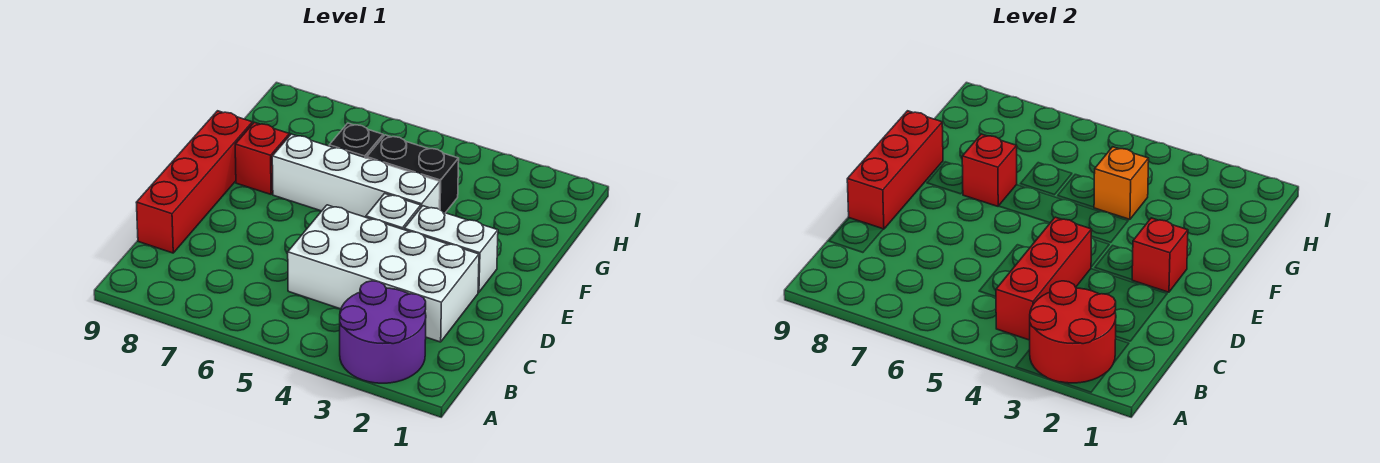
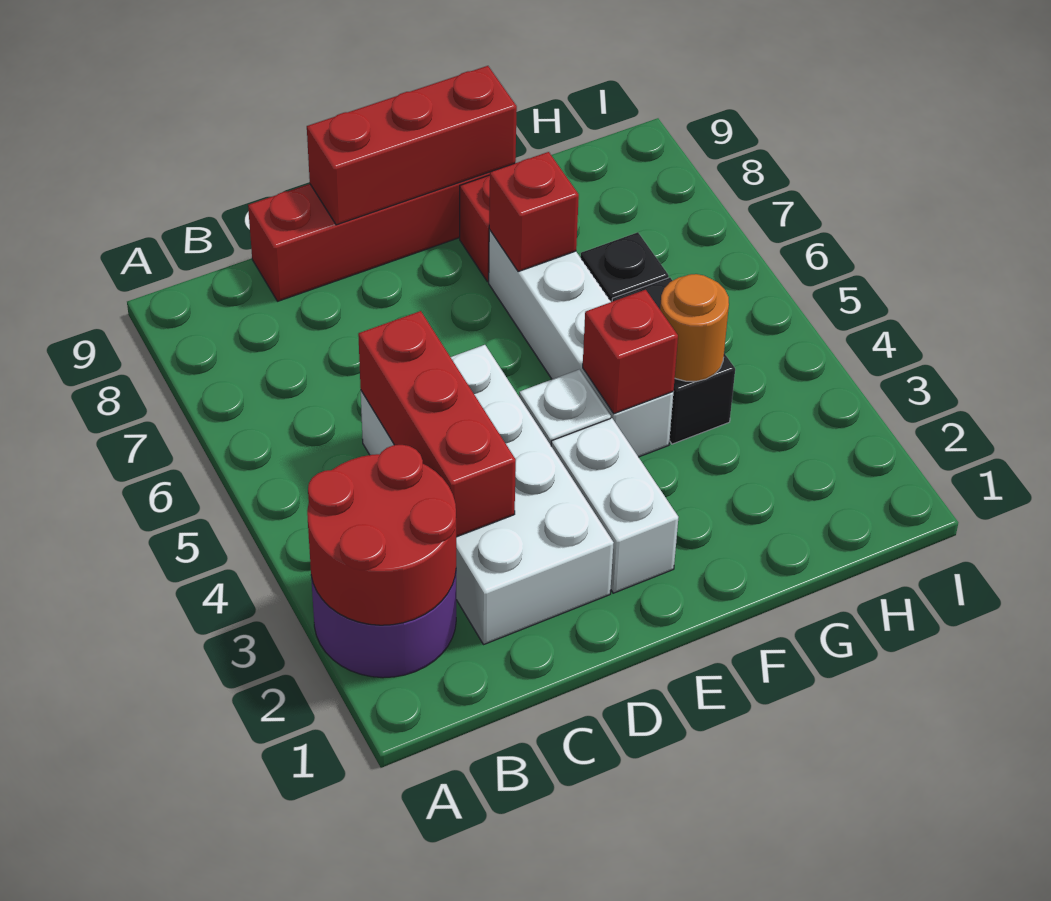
red 1x3 brick [996,217,1092,340] -> red 1x3 brick turned to [358,311,516,537]
red 1x1 brick [1132,218,1188,292] -> red 1x1 brick moved to [583,290,678,414]
orange 1x1 brick [1094,147,1149,219] -> orange 1x1 round brick [660,274,729,381]

